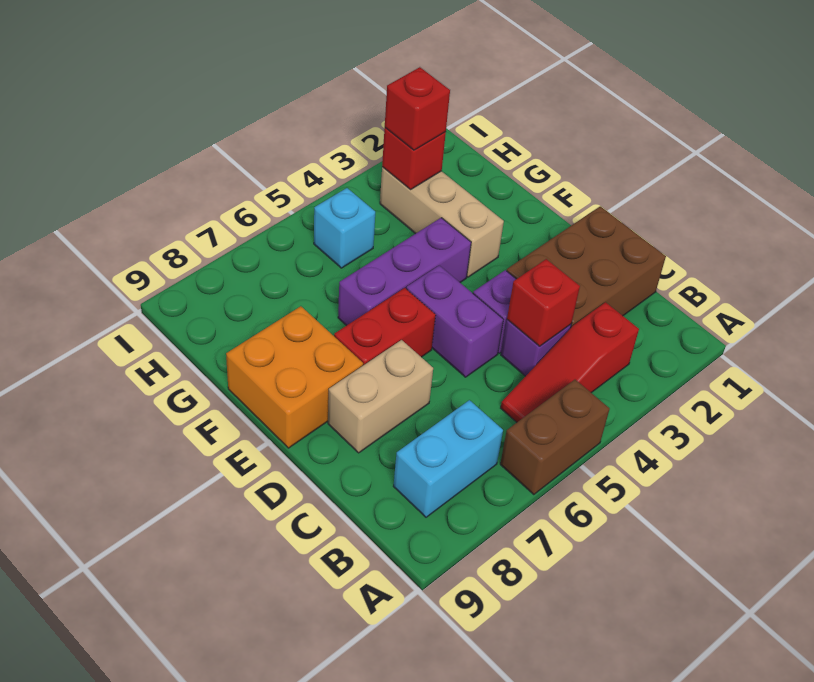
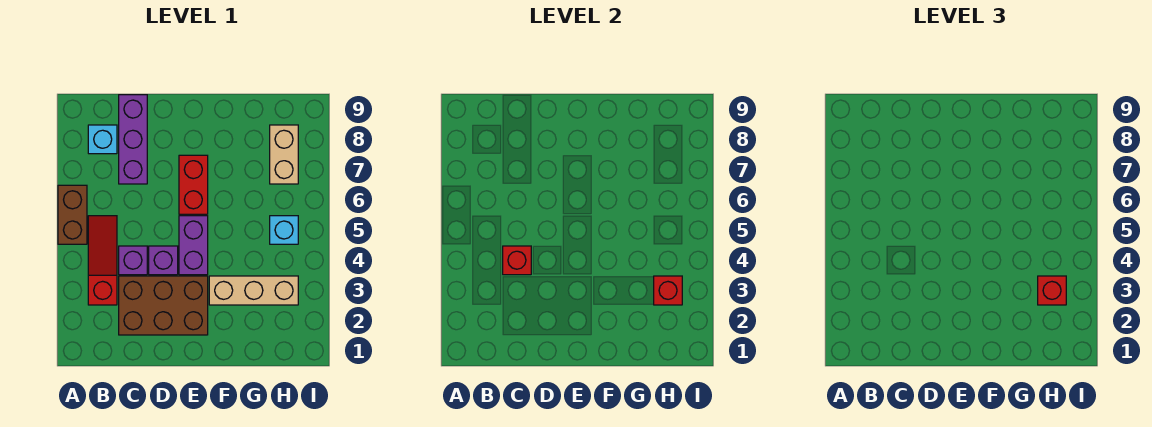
cyan 1x2 brick [393,400,503,517] -> cyan 1x1 brick [88,125,117,154]
brown 2x3 brick [507,206,666,327] -> brown 2x3 brick turned to [119,276,208,335]
purple 1x2 brick [406,265,503,377] -> purple 1x2 brick turned to [179,216,208,275]
tan 1x2 brick [328,340,433,453] -> tan 1x2 brick moved to [270,125,298,184]
orange 2x2 brick [226,306,363,448] -> none
purple 1x3 brick [338,218,471,326] -> purple 1x3 brick moved to [119,95,147,184]

